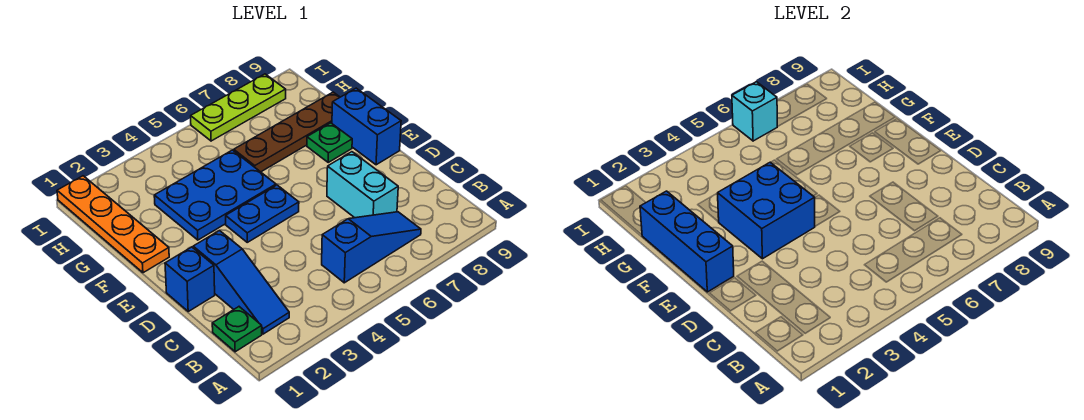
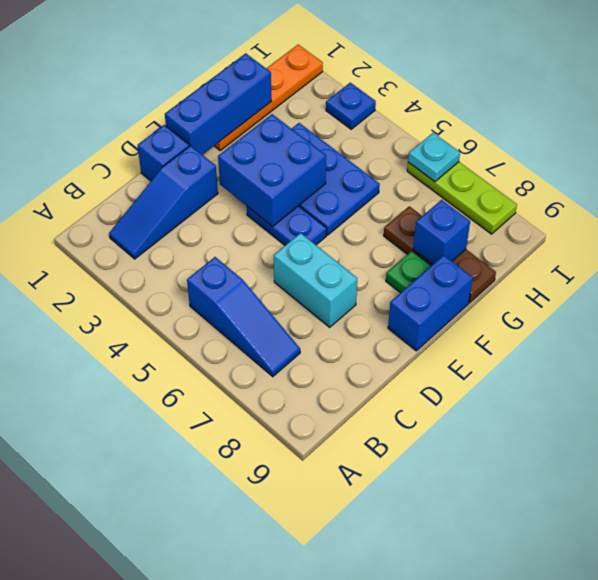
green 1x1 plate [212,307,262,352] -> none
cyan 1x2 brick [327,152,398,218] -> cyan 1x2 brick turned to [274,233,357,327]
brown 1x4 plate [234,92,340,172] -> brown 1x3 plate [384,206,496,303]
none -> blue 1x1 brick [413,200,470,264]
none -> blue 1x1 plate [326,83,376,129]
cyan 1x1 brick [732,82,777,141] -> cyan 1x1 plate [408,133,460,182]

